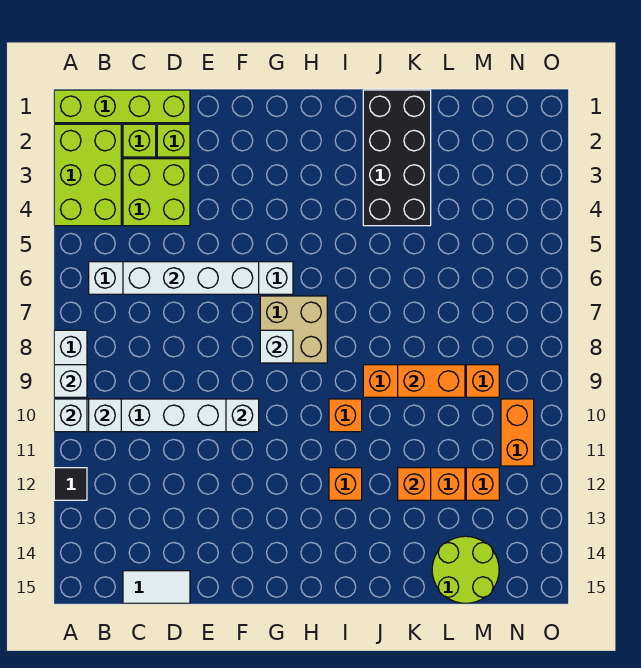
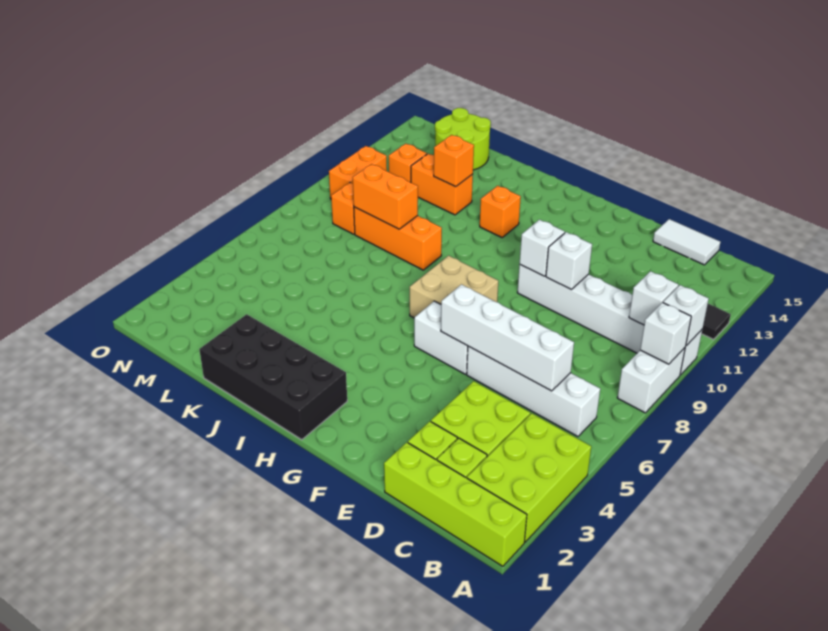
white 1x1 brick [260,330,293,363] -> white 1x1 brick moved to [546,232,592,289]
orange 1x1 brick [329,399,362,432] -> none
black 2x4 brick [363,90,431,226] -> black 2x4 brick turned to [199,314,347,440]

